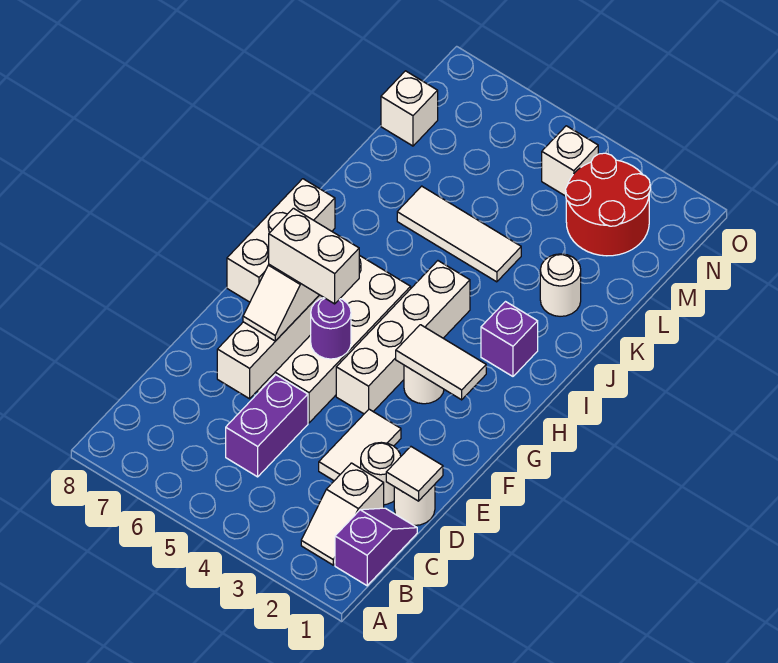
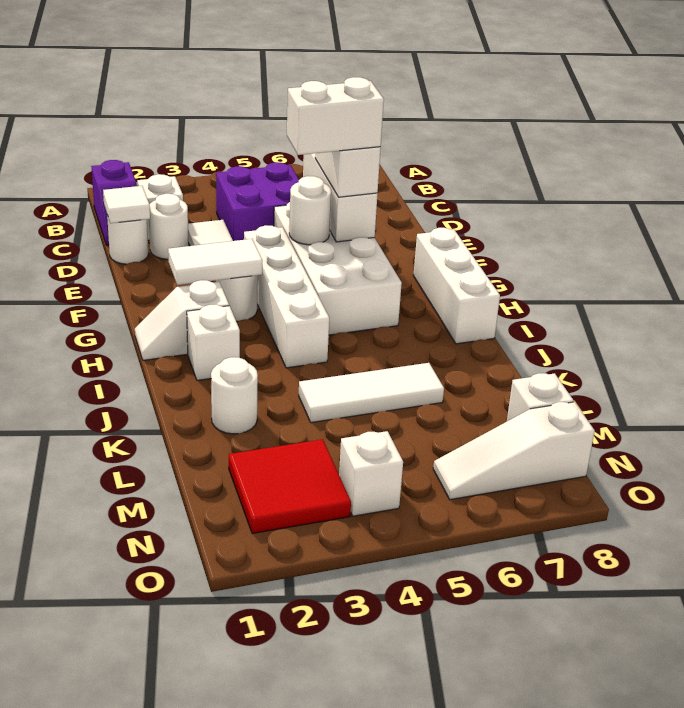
purple 1x2 brick [226,375,308,477] -> purple 2x2 brick [216,162,299,241]
purple 1x1 round brick [311,298,351,359] -> white 1x1 round brick [289,176,331,245]
none -> white 1x2 slope [135,280,229,360]
purple 1x1 brick [481,302,538,376] -> white 1x1 brick [187,305,240,380]
red 2x2 round brick [566,153,650,256] -> red 2x2 tile [229,439,351,534]
none -> white 1x3 slope [433,402,595,500]

